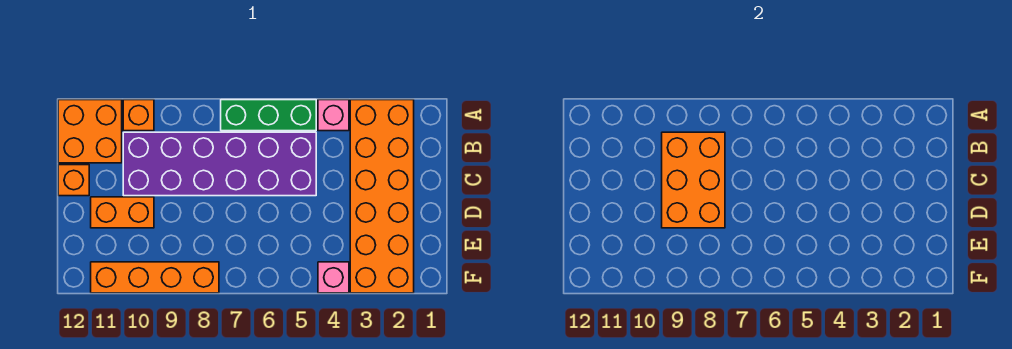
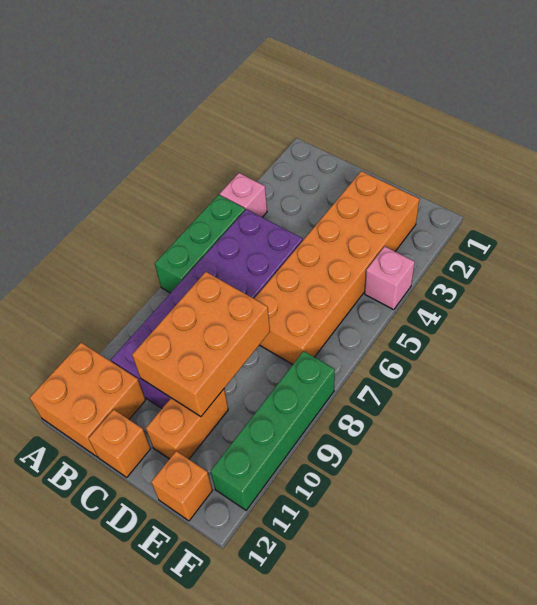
orange 2x6 brick [350,100,414,293] -> orange 2x6 brick turned to [254,171,419,365]
orange 1x1 brick [123,100,154,131] -> orange 1x1 brick moved to [151,451,213,521]
orange 2x3 brick [662,132,725,228] -> orange 2x3 brick turned to [132,272,270,417]
orange 1x4 brick [91,262,219,293] -> green 1x4 brick [210,351,335,510]

